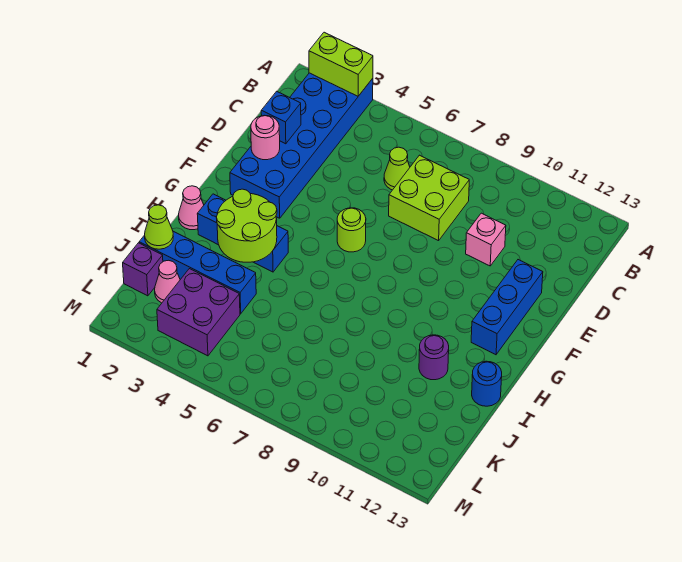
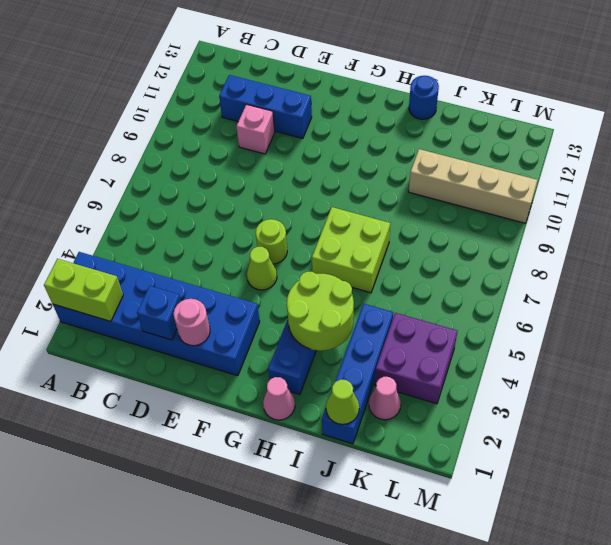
lime 1x2 brick [309,32,373,96] -> lime 1x2 brick turned to [44,259,123,321]
lime 1x1 cone [384,147,410,190] -> lime 1x1 cone moved to [247,247,277,290]
lime 2x2 brick [389,155,469,241] -> lime 2x2 brick moved to [312,207,390,293]
blue 1x3 brick [471,260,543,355] -> blue 1x3 brick moved to [219,75,312,139]
purple 1x1 round brick [419,335,449,380] -> none
none -> tan 1x4 brick [409,149,538,223]
purple 1x1 brick [123,243,163,296] -> none

